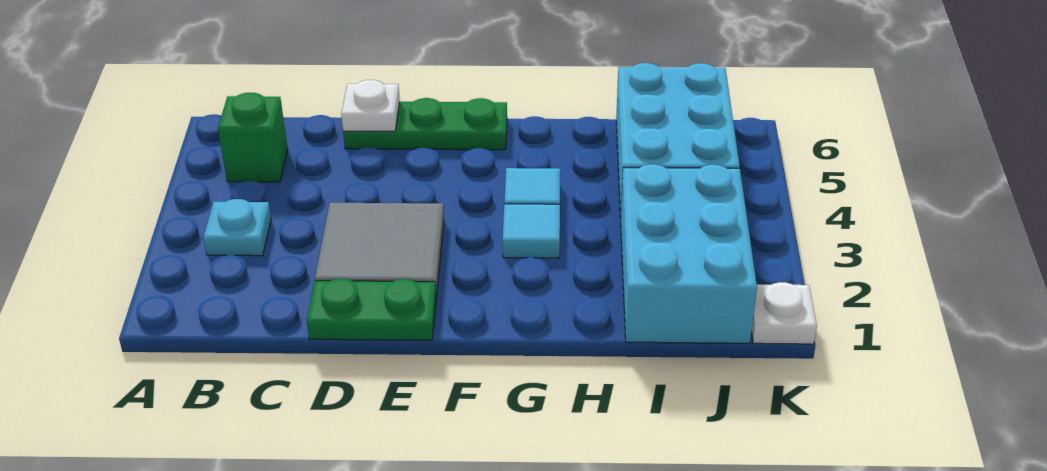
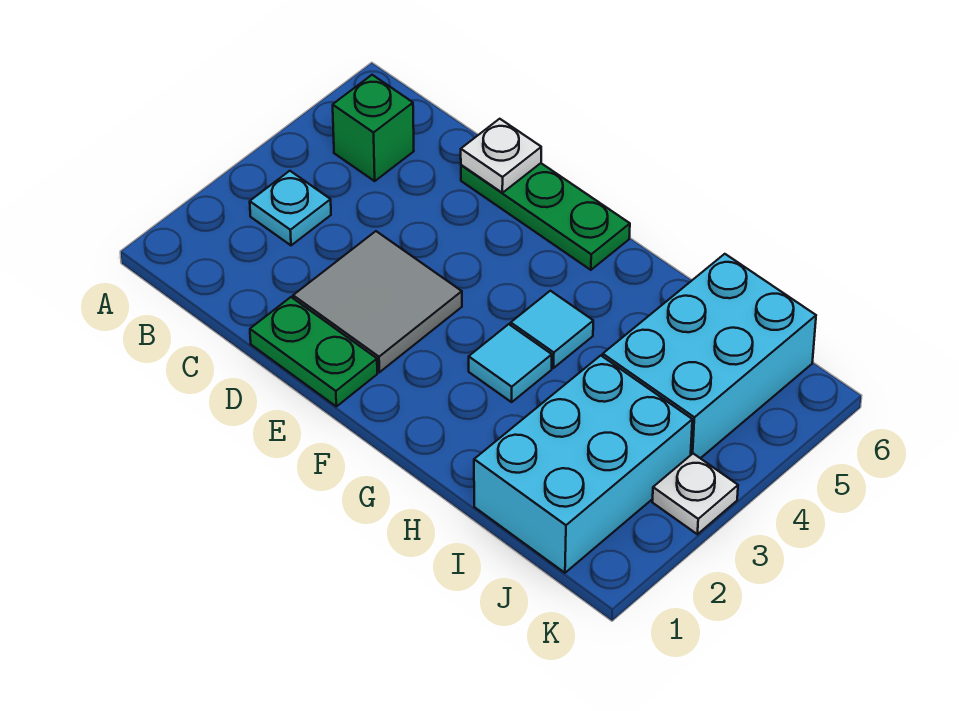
white 1x1 plate [752,282,817,344] -> white 1x1 plate moved to [652,454,738,534]

